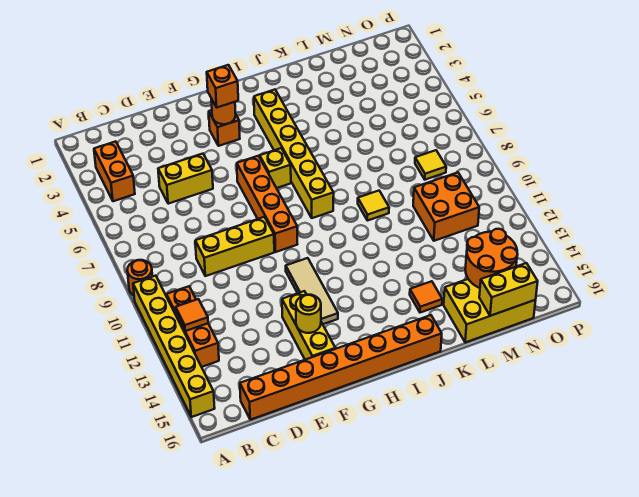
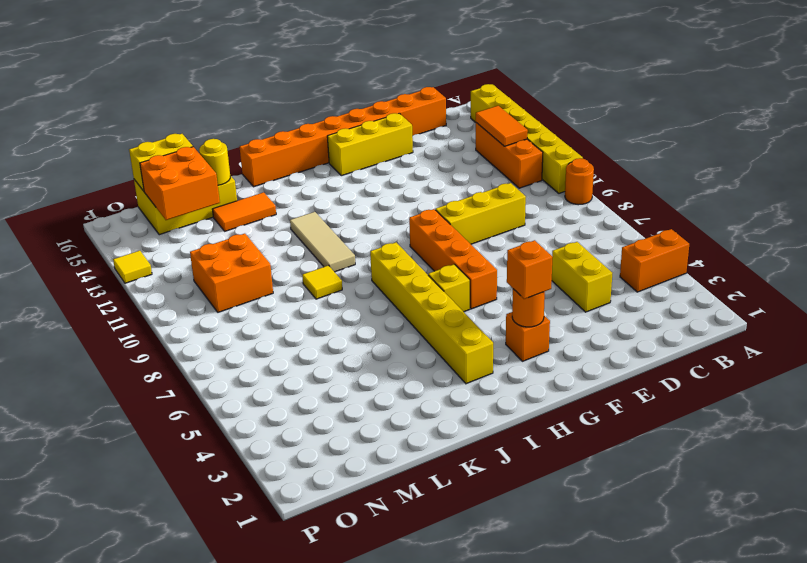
orange 1x2 brick [94,141,135,201] -> orange 1x2 brick turned to [620,229,689,292]
orange 1x1 tile [176,299,208,331] -> orange 1x2 tile [476,106,528,146]
yellow 1x2 brick [158,154,213,204] -> yellow 1x2 brick turned to [552,242,612,312]
yellow 1x3 brick [282,291,335,360] -> yellow 1x3 brick turned to [327,113,413,176]
yellow 1x1 round brick [296,295,321,333] -> yellow 1x1 round brick moved to [199,139,230,185]
tan 1x3 tile [286,258,338,324] -> tan 1x3 tile moved to [290,212,355,272]
orange 1x1 tile [410,281,442,313] -> orange 1x2 tile [212,192,276,231]
orange 2x2 round brick [465,229,518,288] -> orange 2x2 brick [140,147,220,220]
yellow 1x1 tile [415,150,446,180] -> yellow 1x1 tile moved to [113,251,152,283]

